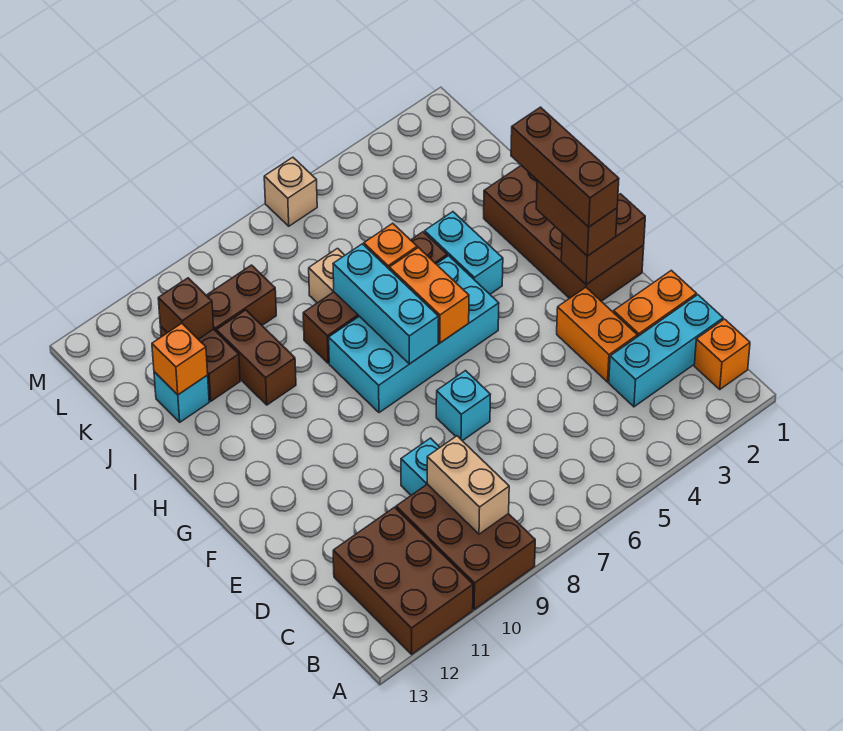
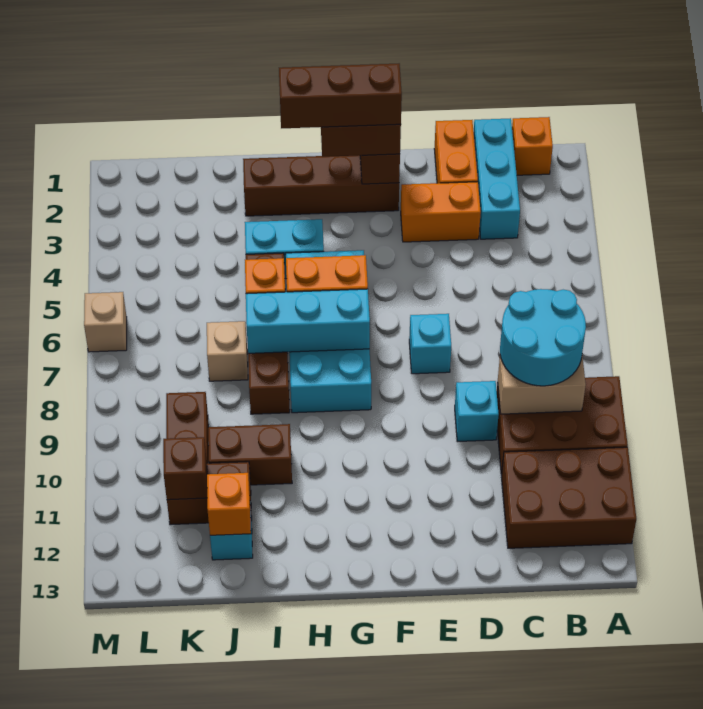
none -> cyan 2x2 round brick [500,289,586,386]
brown 2x4 brick [484,165,644,301] -> brown 1x4 brick [243,155,399,216]

